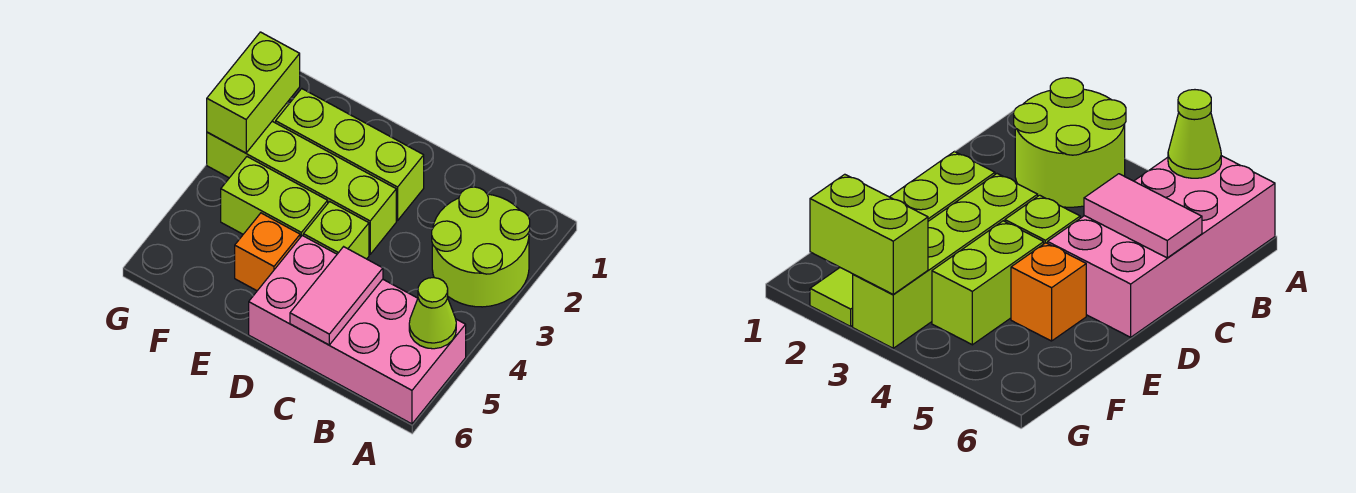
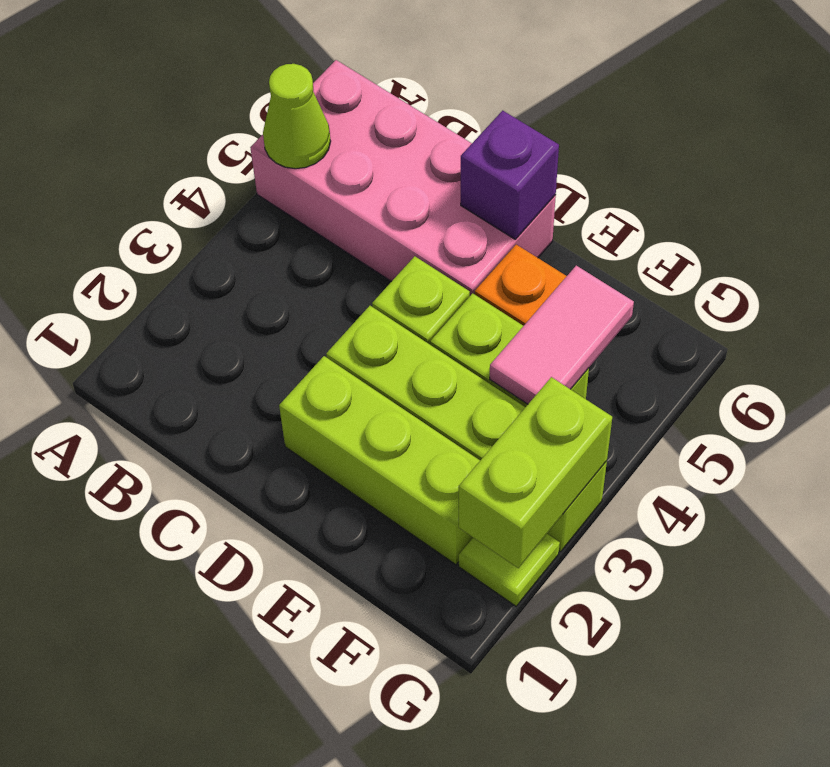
lime 2x2 round brick [432,187,530,307] -> none
pink 1x2 tile [290,247,383,345] -> pink 1x2 tile moved to [490,266,634,404]
none -> purple 1x1 brick [461,111,559,240]

